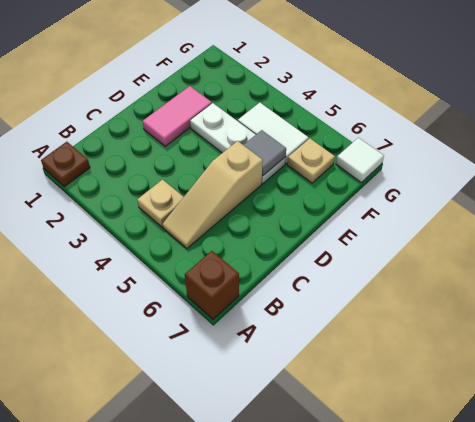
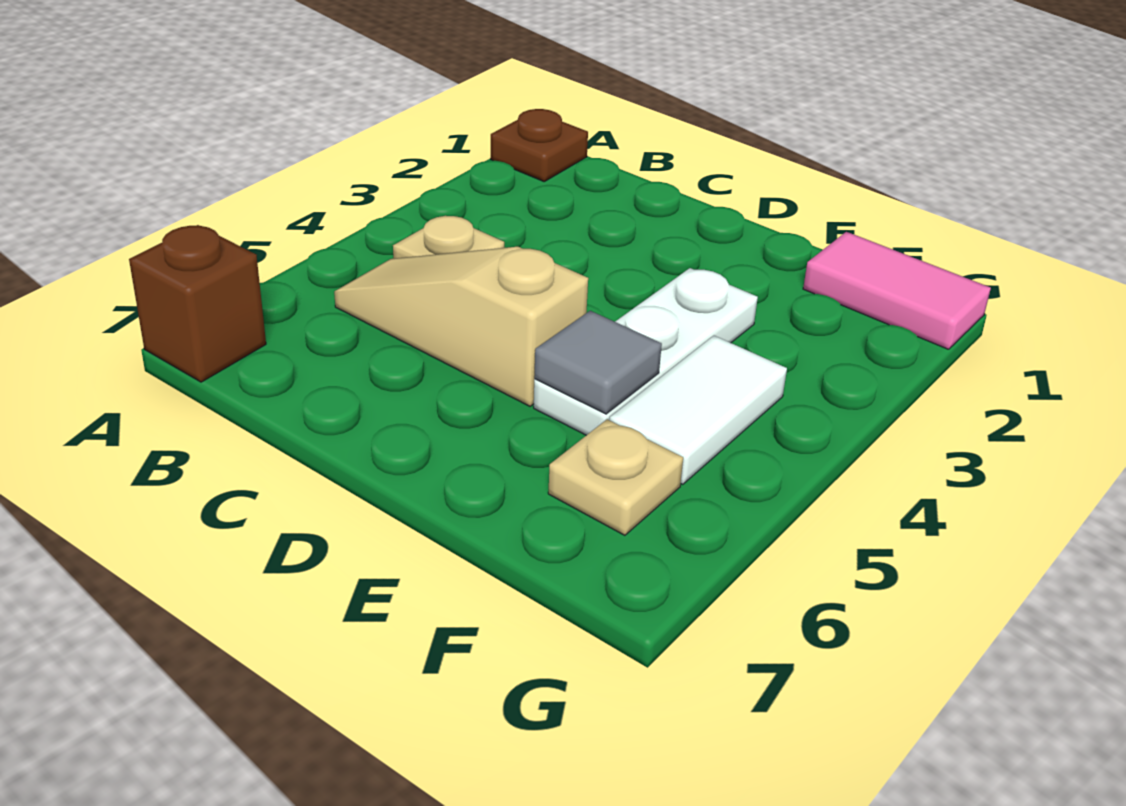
pink 1x2 tile [142,86,212,146] -> pink 1x2 tile moved to [803,232,991,349]
white 1x1 tile [336,138,384,182] -> none

